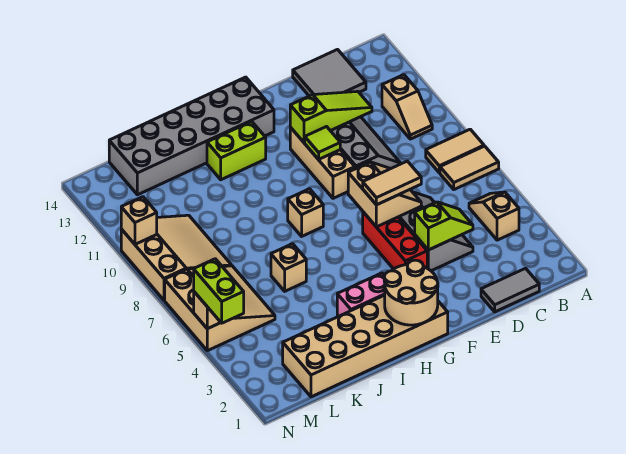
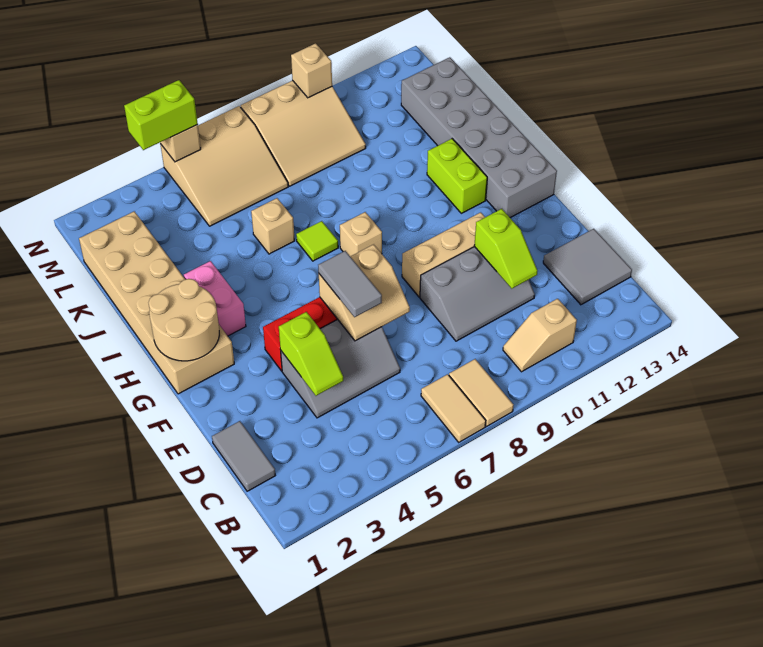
tan 1x2 slope [469,192,519,240] -> none
lime 1x3 slope [290,91,372,143] -> lime 1x2 slope [474,209,538,288]
tan 1x2 tile [363,161,421,205] -> grey 1x2 tile [318,251,382,317]
lime 1x1 tile [305,127,340,160] -> lime 1x1 tile moved to [296,221,338,261]

